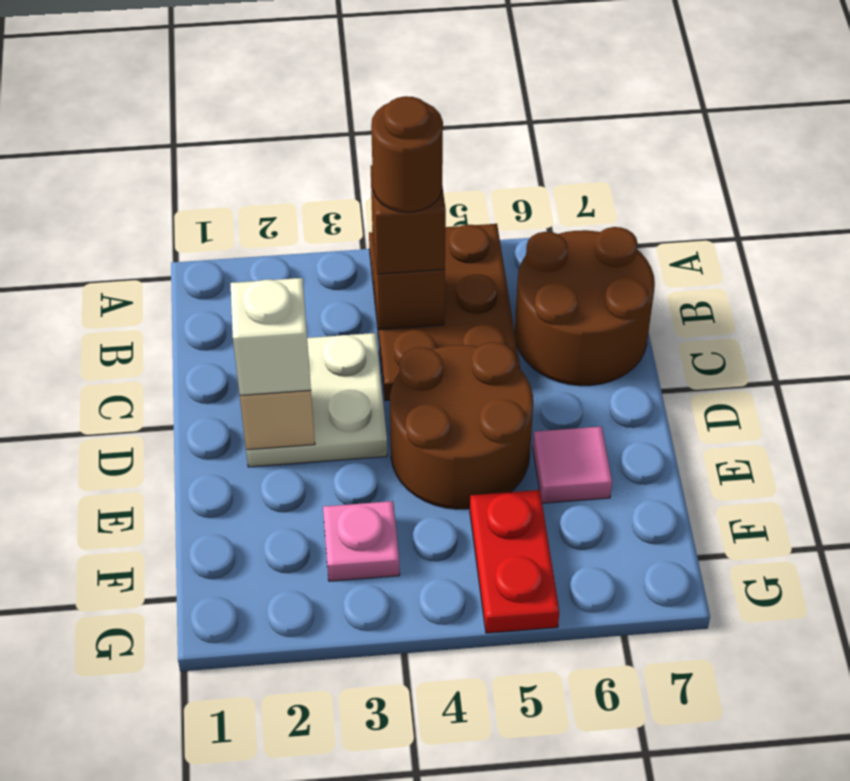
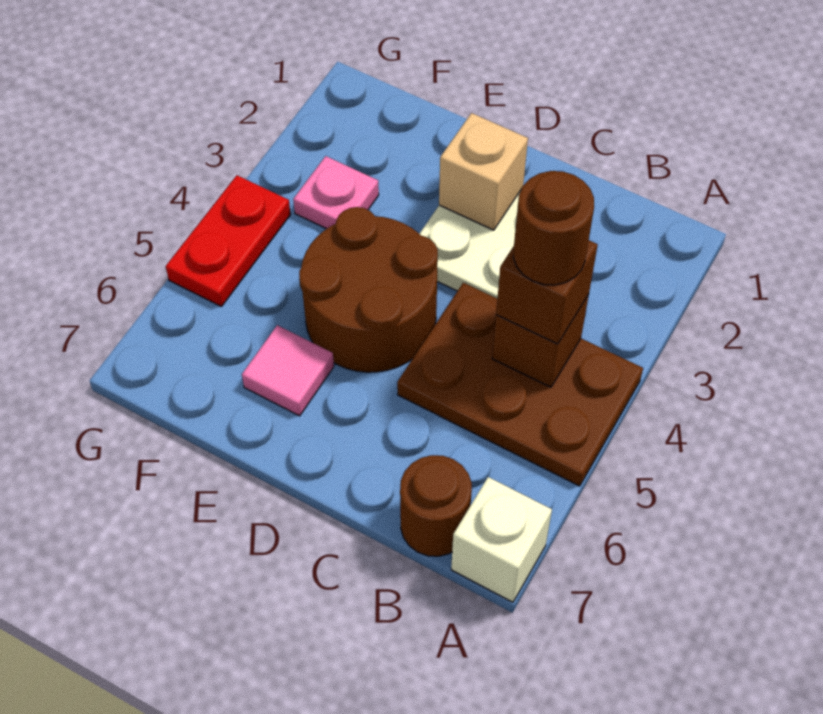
brown 2x2 round brick [515,227,655,386] -> brown 1x1 round brick [400,455,472,556]
white 1x1 brick [230,278,311,395] -> white 1x1 brick moved to [451,477,552,602]
red 1x2 plate [470,490,559,633] -> red 1x2 plate turned to [166,175,291,306]

